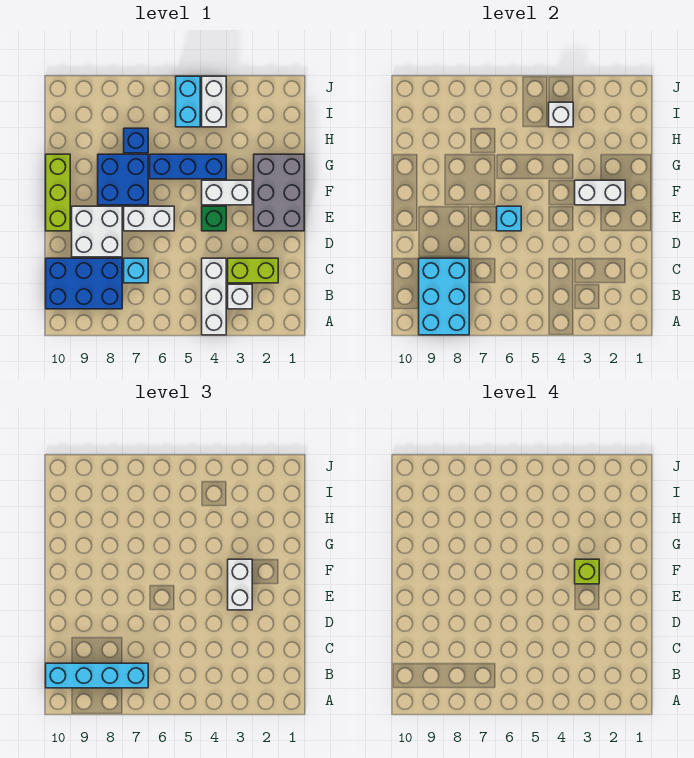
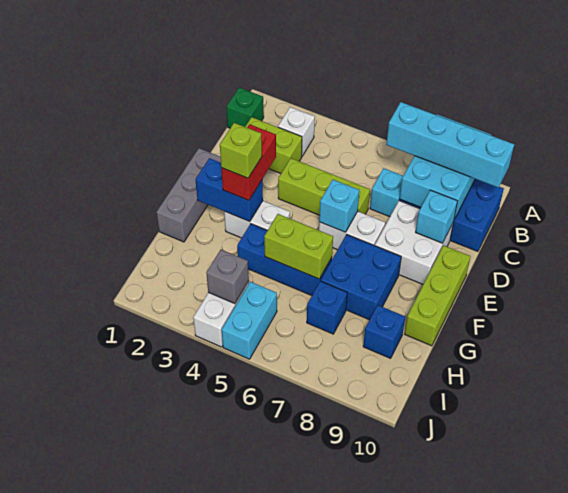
white 1x3 brick [202,258,226,335] -> none
none -> lime 1x3 brick [278,158,370,215]
none -> cyan 1x1 brick [416,190,457,243]
grey 2x3 brick [254,154,304,231] -> grey 1x3 brick [157,148,221,242]
white 1x2 brick [228,559,252,610] -> red 1x2 brick [221,124,276,200]
green 1x1 brick [202,206,226,231] -> green 1x1 brick moved to [227,88,264,128]
white 1x2 brick [575,180,625,205] -> blue 1x2 brick [195,158,263,222]
none -> lime 1x2 brick [264,214,333,279]
none -> blue 1x1 brick [363,305,405,358]
white 1x1 brick [549,102,573,127] -> grey 1x1 brick [206,250,249,304]

